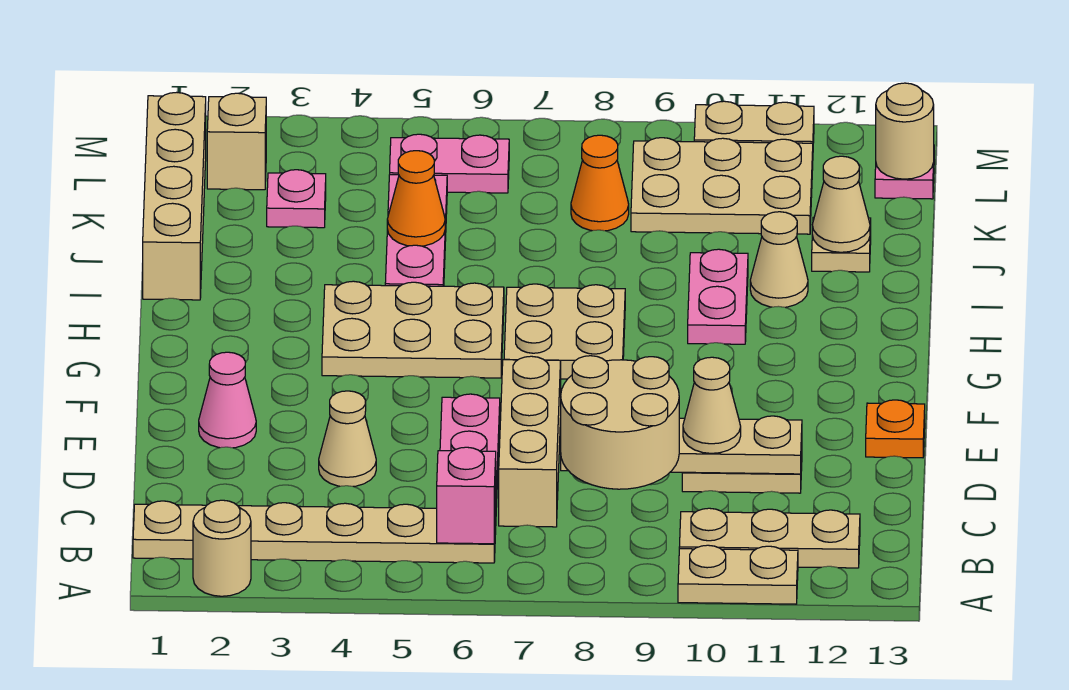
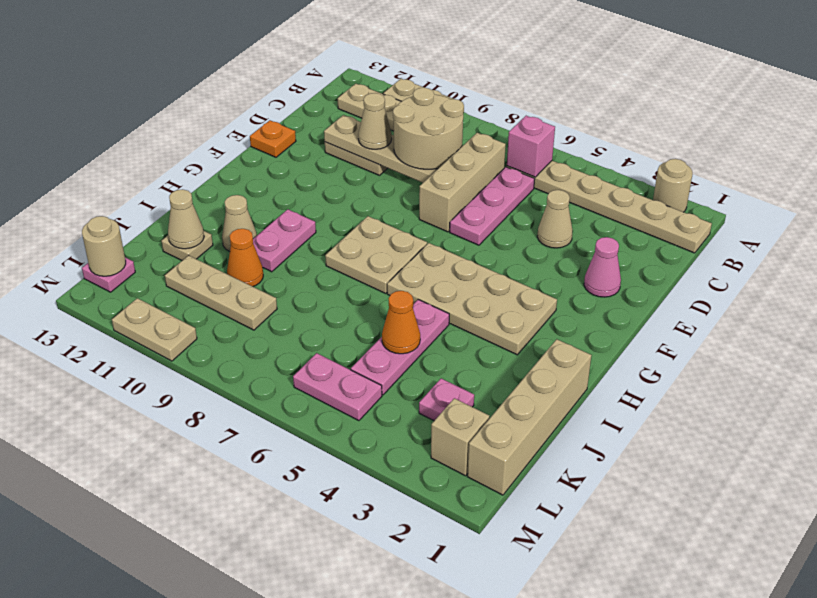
tan 2x3 plate [322,281,504,378] -> tan 2x4 plate [387,243,557,355]
orange 1x1 cone [571,135,629,231] -> orange 1x1 cone moved to [227,229,263,286]
tan 2x3 plate [631,138,813,234] -> tan 1x3 plate [165,255,277,330]

